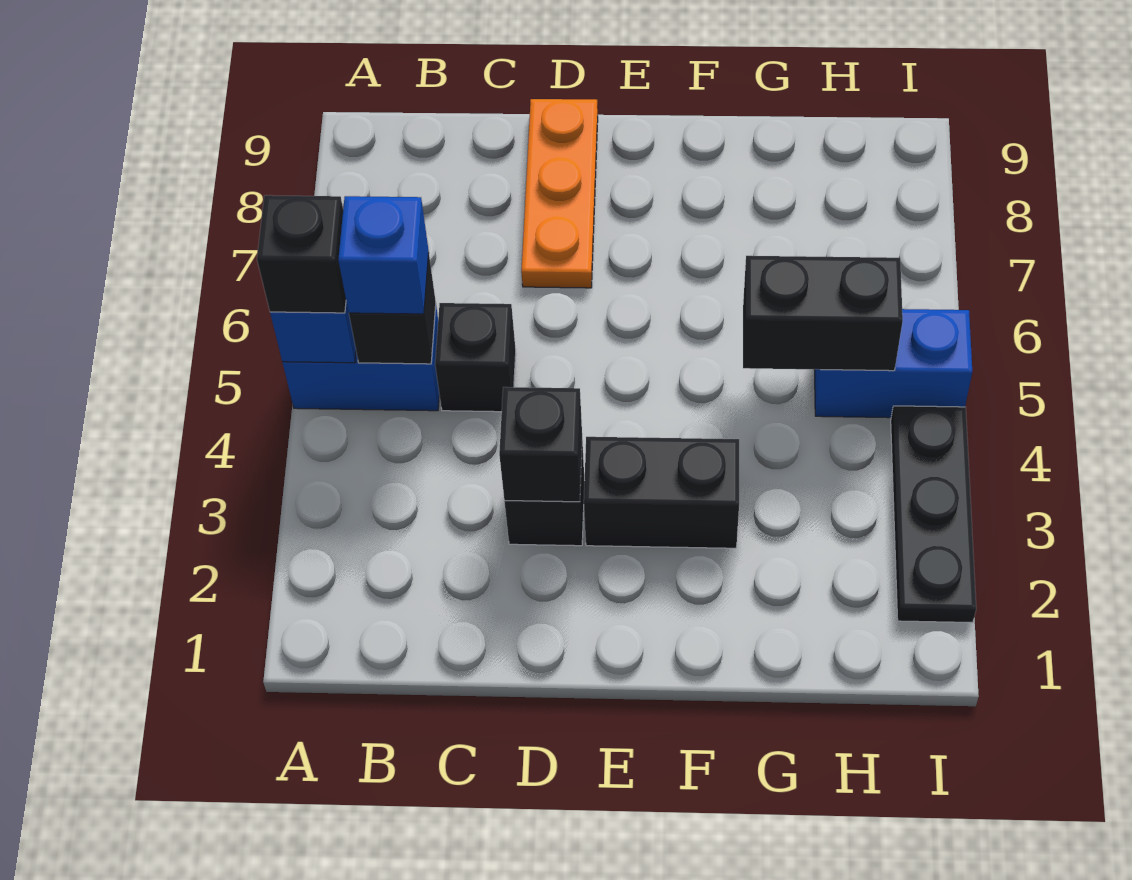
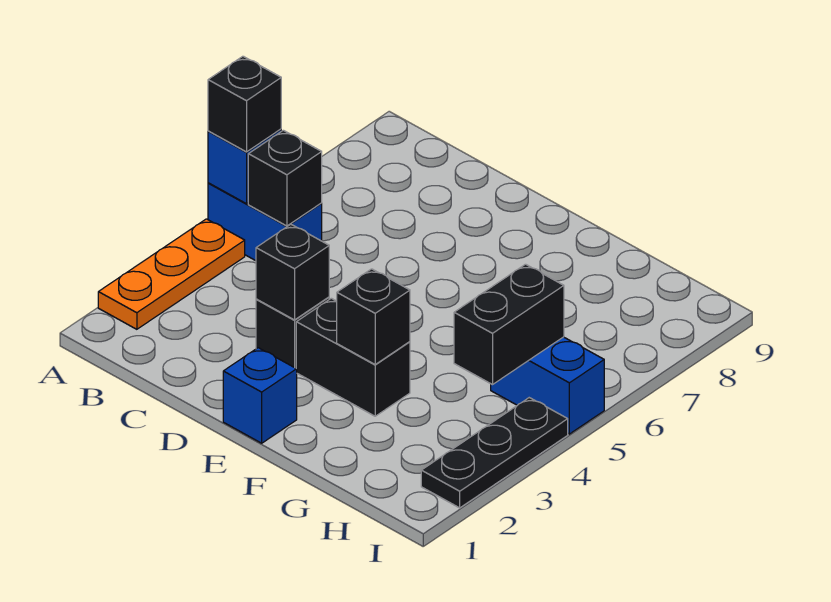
blue 1x1 brick [338,196,429,314] -> blue 1x1 brick moved to [223,348,297,443]
black 1x1 brick [435,303,516,412] -> black 1x1 brick moved to [337,269,410,364]
orange 1x3 plate [521,99,598,288] -> orange 1x3 plate moved to [98,219,245,329]
black 1x2 brick [743,256,903,371] -> black 1x2 brick turned to [454,264,564,385]

